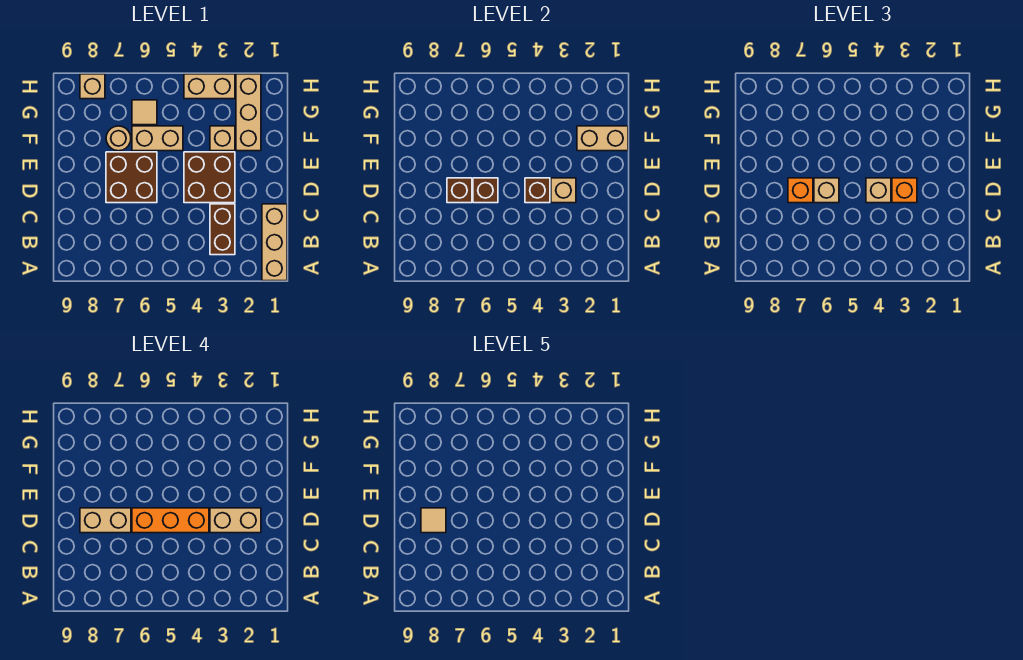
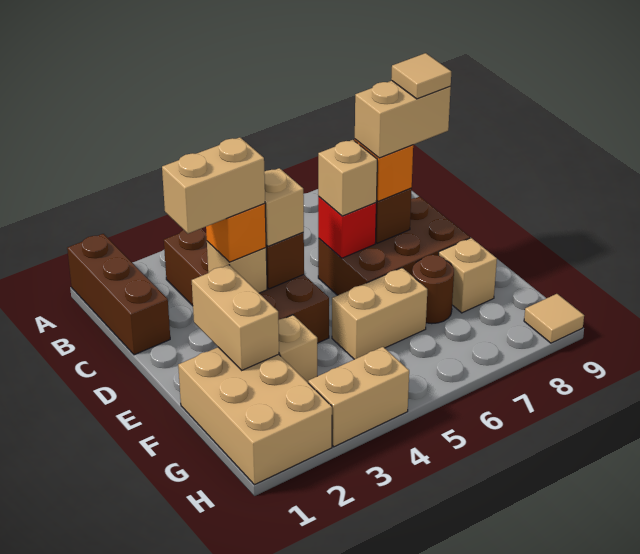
tan 1x3 brick [262,204,287,281] -> brown 1x3 brick [67,234,170,355]
orange 1x3 brick [132,508,209,533] -> none
brown 2x2 brick [106,152,157,203] -> brown 2x3 brick [318,197,470,295]
brown 1x1 brick [473,178,498,203] -> red 1x1 brick [318,197,376,258]
tan 1x2 brick [577,126,628,151] -> tan 1x2 brick turned to [192,265,279,370]
tan 1x3 brick [236,74,261,151] -> tan 2x3 brick [178,347,332,485]
tan 1x1 round brick [106,126,131,151] -> brown 1x1 round brick [412,255,454,324]
tan 1x1 tile [132,100,157,125] -> tan 1x1 tile moved to [524,294,584,343]
tan 1x1 brick [80,74,105,99] -> tan 1x1 brick moved to [439,238,497,313]

